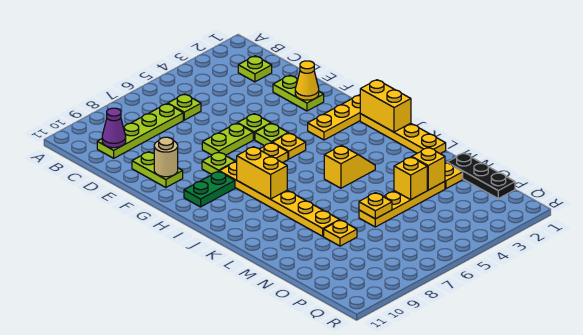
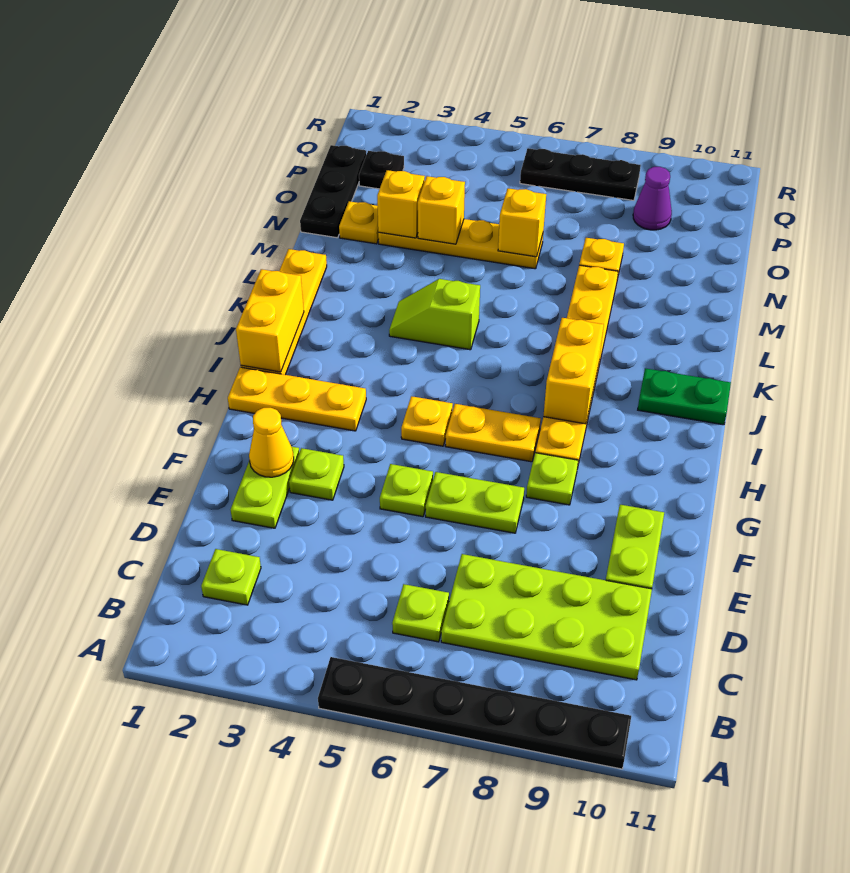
none -> black 1x6 plate [318,657,631,769]
lime 1x4 plate [97,104,183,158] -> lime 2x4 plate [441,554,652,680]
purple 1x1 cone [102,108,126,148] -> purple 1x1 cone moved to [633,167,672,230]
tan 1x1 round brick [154,137,178,177] -> none
lime 1x1 plate [255,123,288,146] -> lime 1x1 plate moved to [289,448,344,500]
green 1x2 plate [184,171,235,207] -> green 1x2 plate moved to [638,368,731,425]
yellow 1x2 slope [324,145,375,188] -> lime 1x2 slope [389,279,480,350]
yellow 1x1 plate [359,193,392,219] -> yellow 1x1 brick [498,188,546,257]
none -> black 1x1 plate [359,151,404,189]
none -> black 1x3 plate [520,148,641,200]

